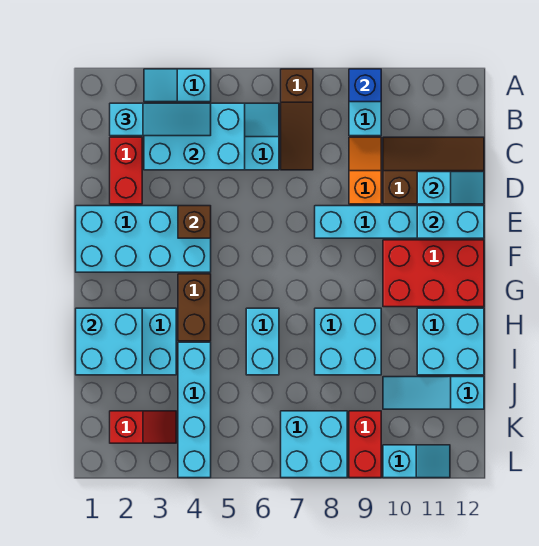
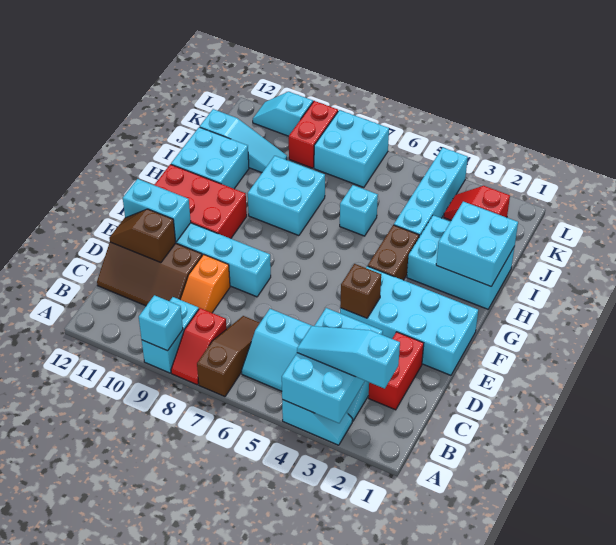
none -> red 1x2 slope [171,308,227,385]
blue 1x1 brick [349,69,381,102] -> cyan 1x1 brick [139,295,183,351]
cyan 2x3 brick [144,103,245,170] -> cyan 2x3 brick turned to [282,308,383,423]
cyan 1x2 slope [417,172,484,204] -> brown 1x2 slope [109,209,176,262]
cyan 1x2 brick [246,308,279,375] -> cyan 1x1 brick [340,185,378,236]

